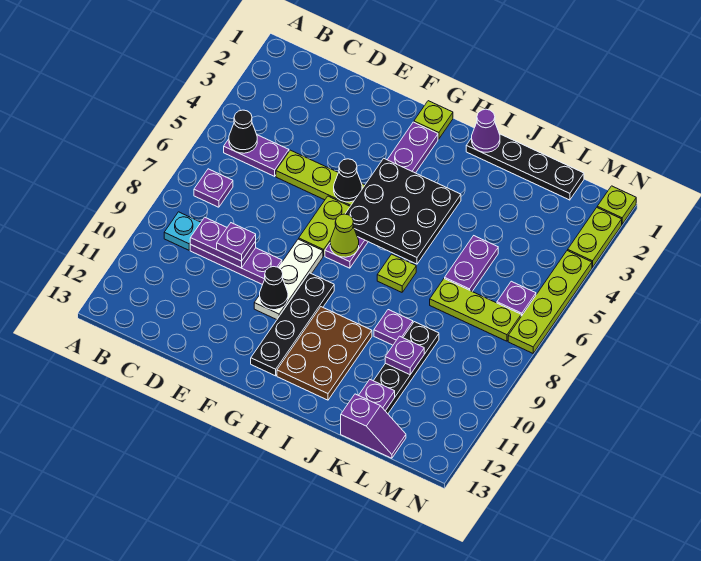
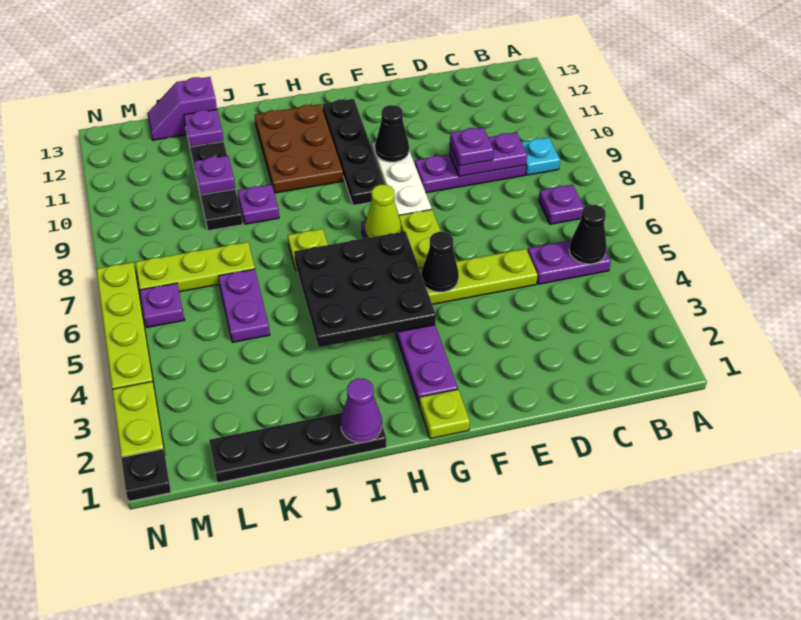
lime 1x1 plate [597,186,636,224] -> black 1x1 plate [121,449,171,501]

